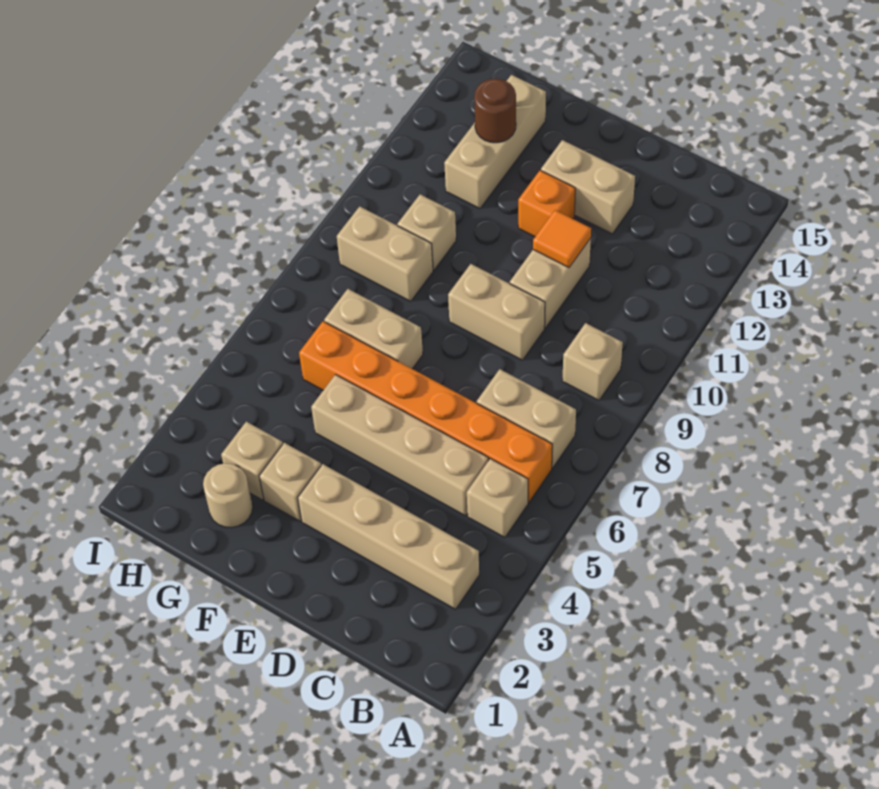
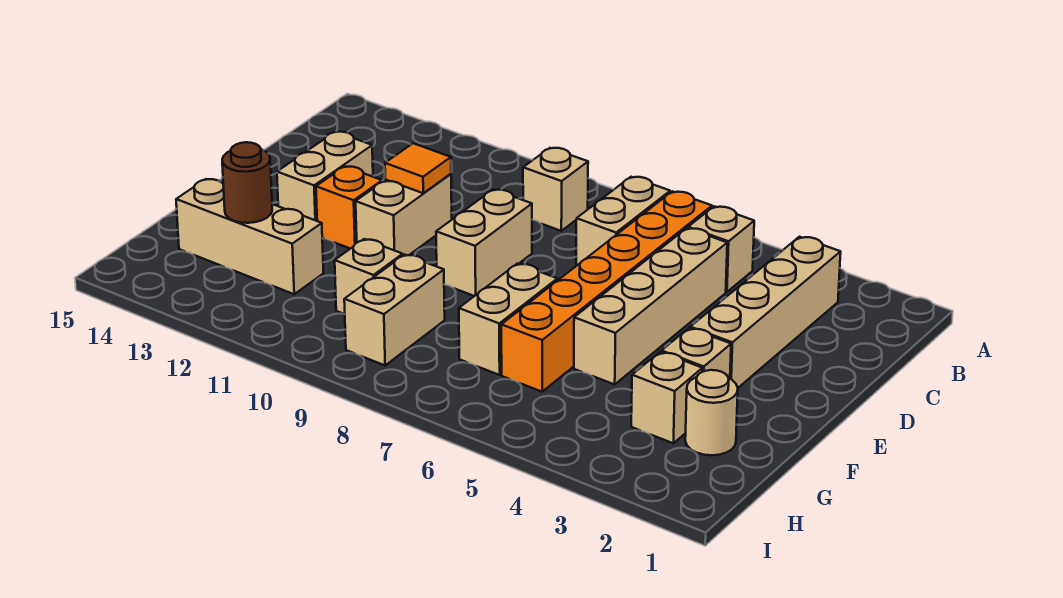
tan 1x2 brick [510,238,591,328] -> tan 1x2 brick turned to [356,174,452,255]

